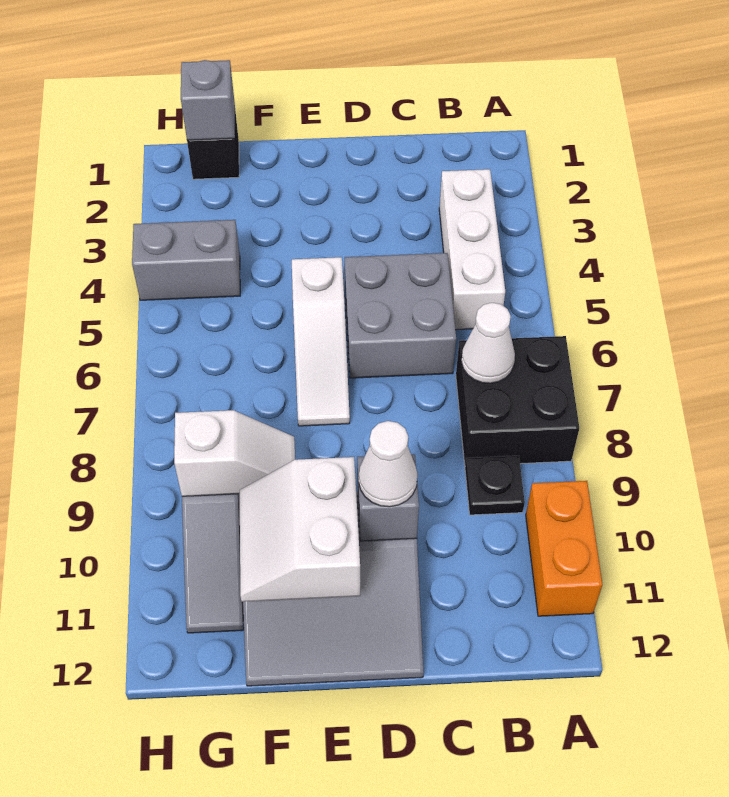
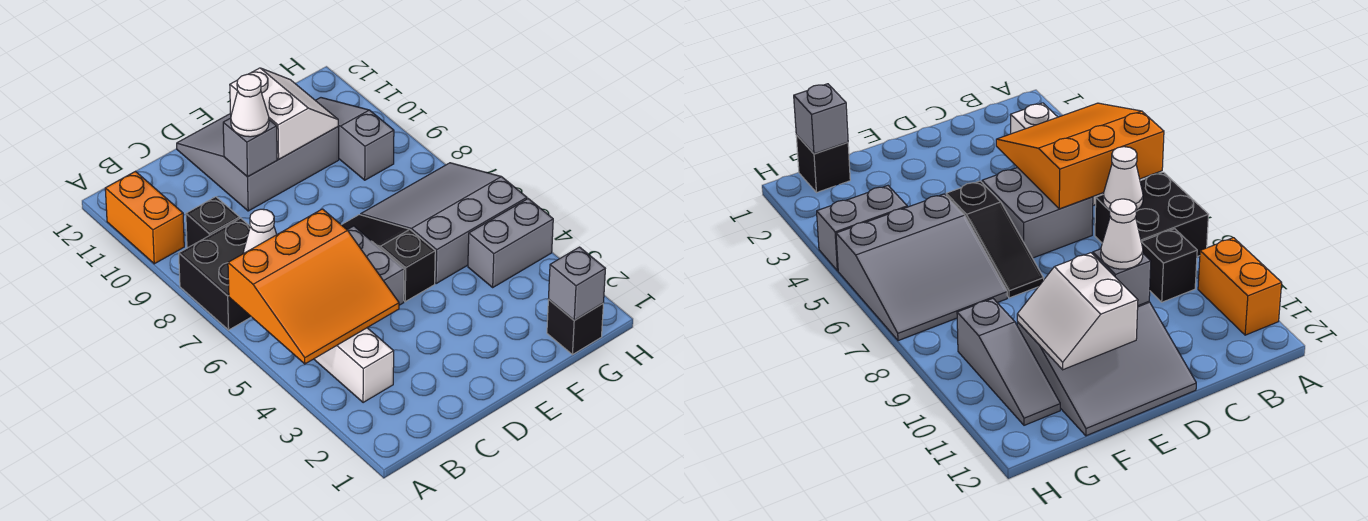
none -> orange 3x3 slope [228,209,399,364]
black 1x1 plate [465,456,525,515] -> black 1x1 brick [186,197,240,248]
white 1x3 slope [292,257,350,426] -> black 1x3 slope [342,215,435,302]
none -> grey 3x3 slope [361,163,527,284]
white 1x2 slope [174,410,295,496] -> none

